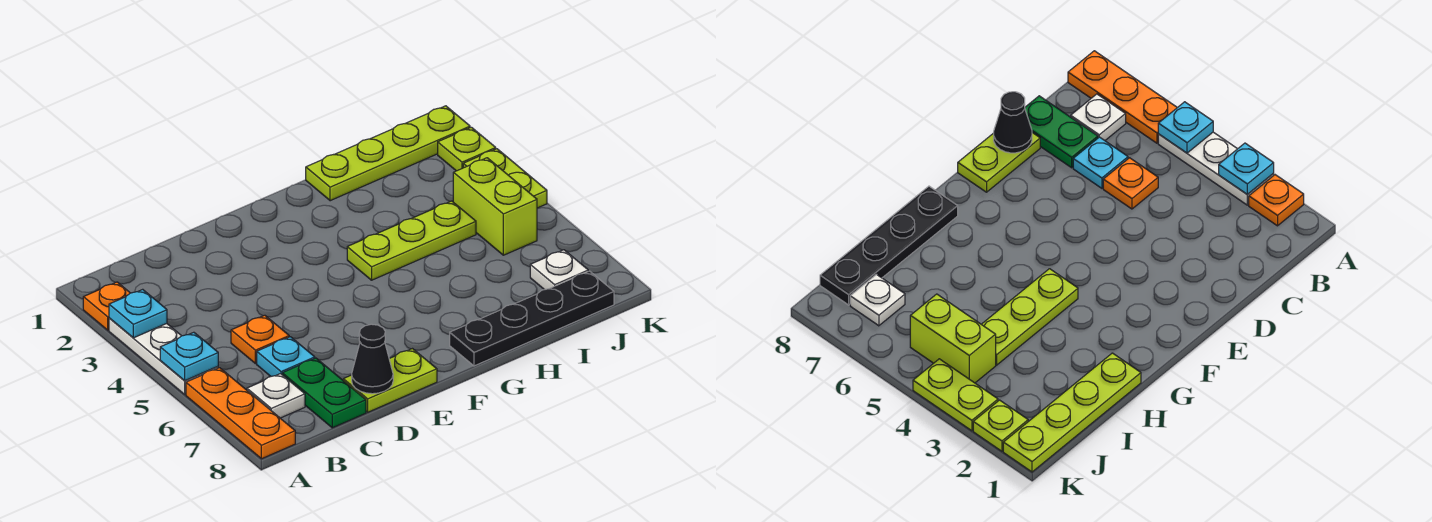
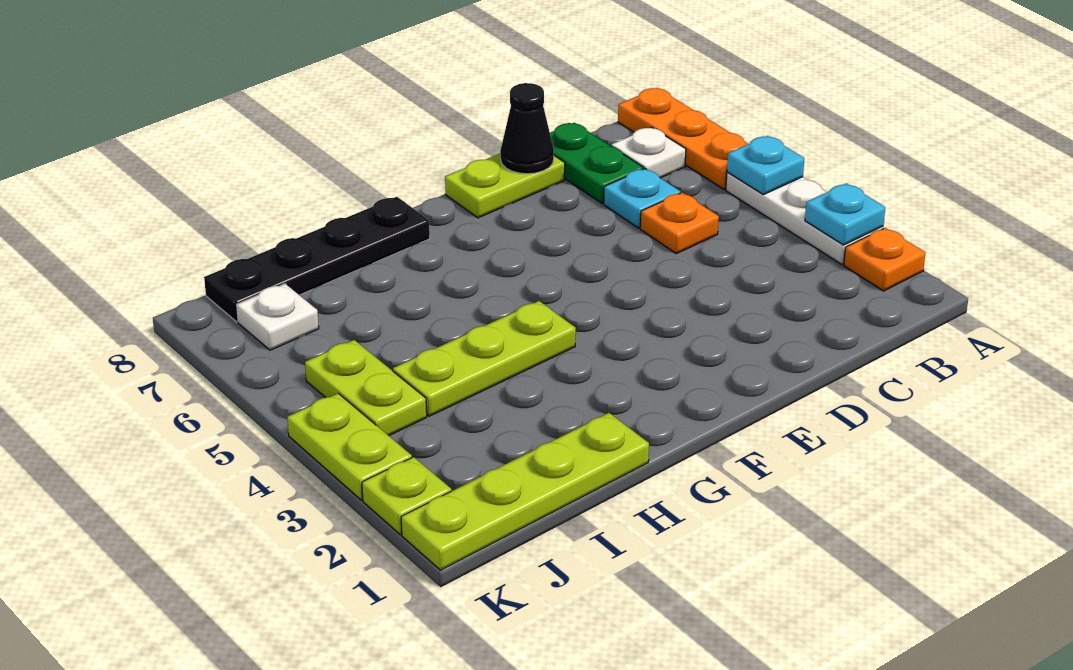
lime 1x2 brick [453,158,537,255] -> lime 1x2 plate [305,340,427,436]

